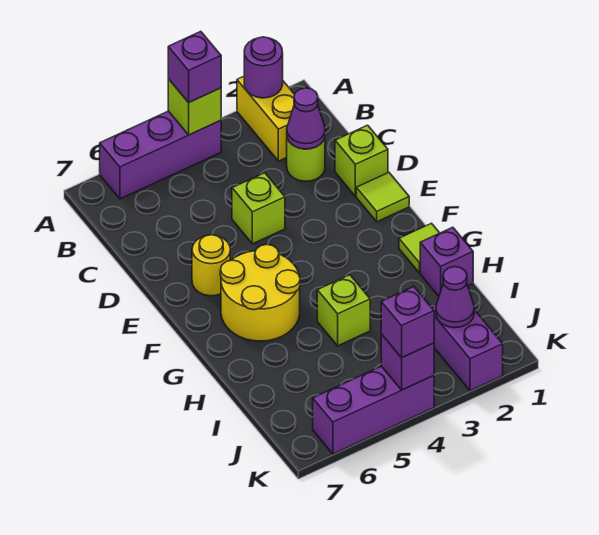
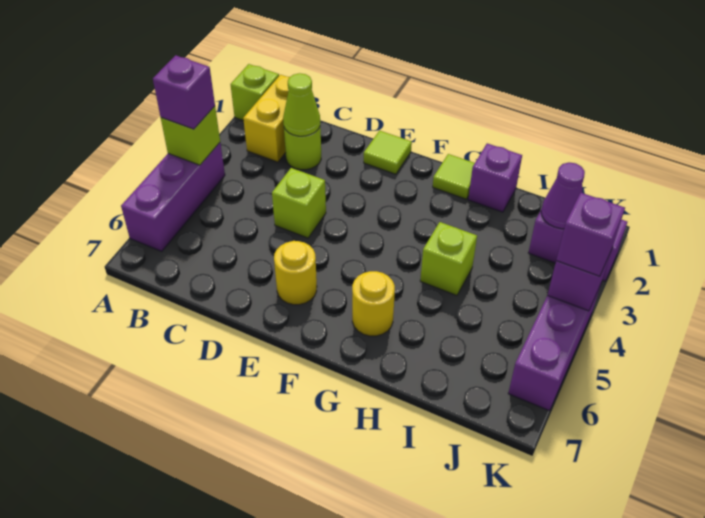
yellow 1x2 brick [237,76,295,161] -> yellow 1x2 brick turned to [243,75,289,162]
purple 1x1 round brick [244,37,283,98] -> none
purple 1x1 cone [287,88,325,149] -> lime 1x1 cone [283,73,320,136]
lime 1x1 brick [335,125,388,196] -> lime 1x1 brick moved to [230,64,279,121]
yellow 2x2 round brick [220,244,300,341] -> yellow 1x1 round brick [352,271,395,336]

